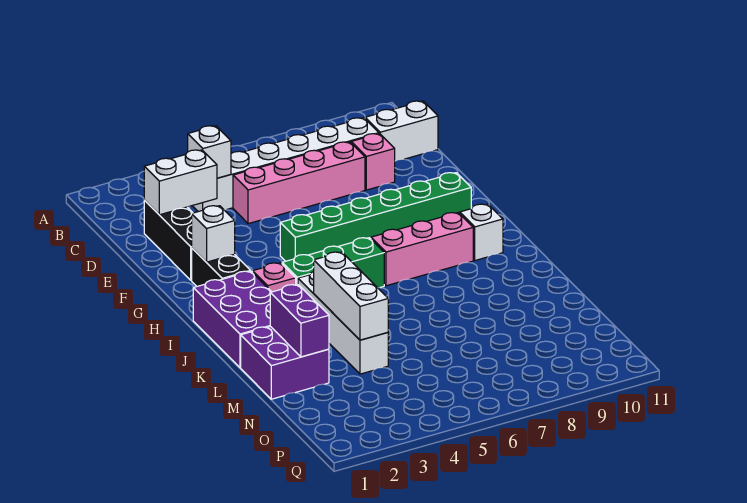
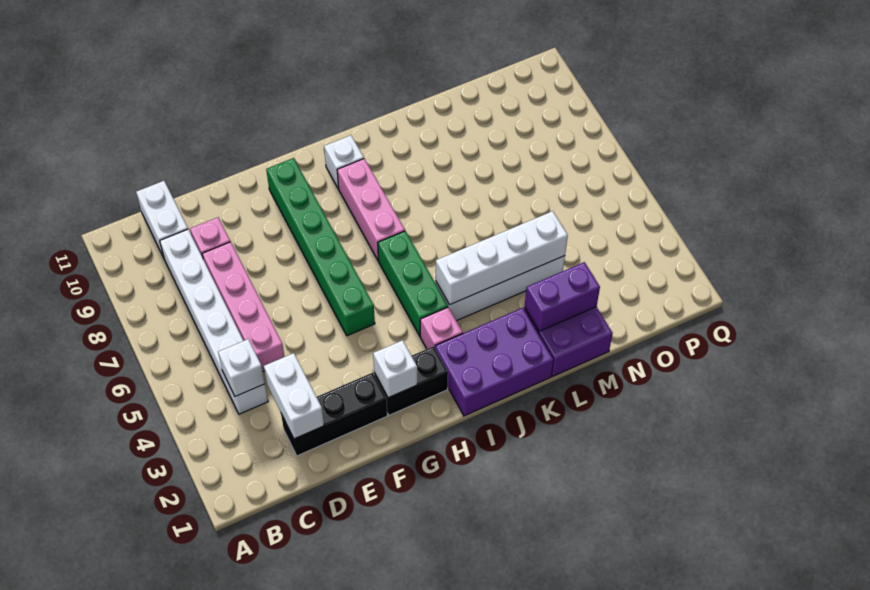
white 1x3 brick [314,252,388,340] -> white 1x4 brick [436,211,568,305]

